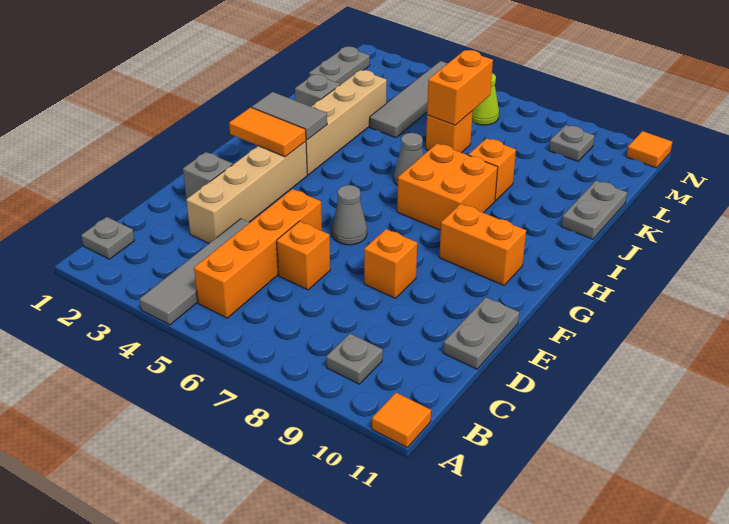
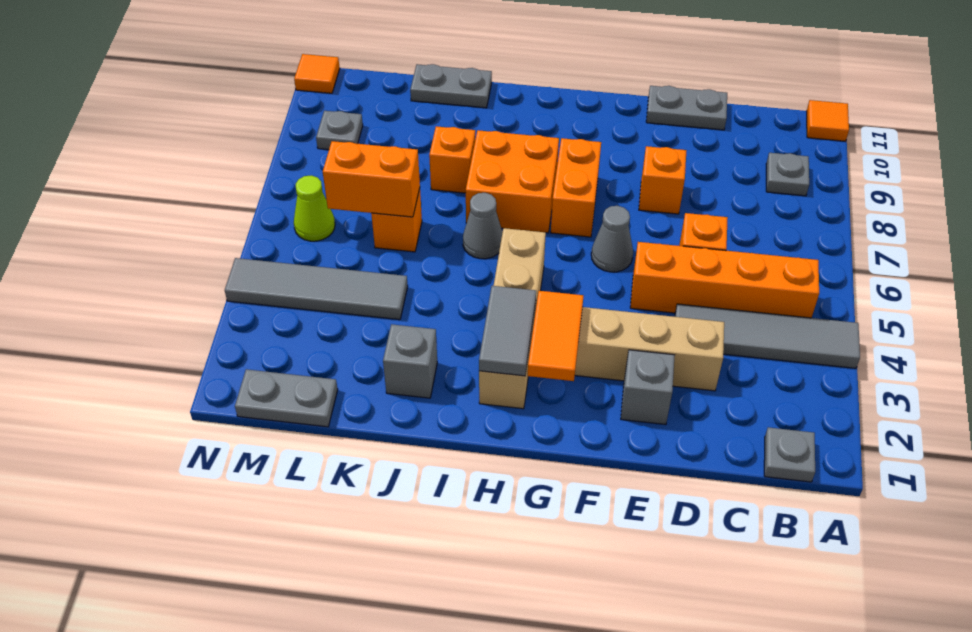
orange 1x2 brick [439,204,526,285] -> orange 1x2 brick moved to [551,138,601,237]
tan 1x4 brick [306,70,387,175] -> tan 1x4 brick turned to [479,228,546,409]

